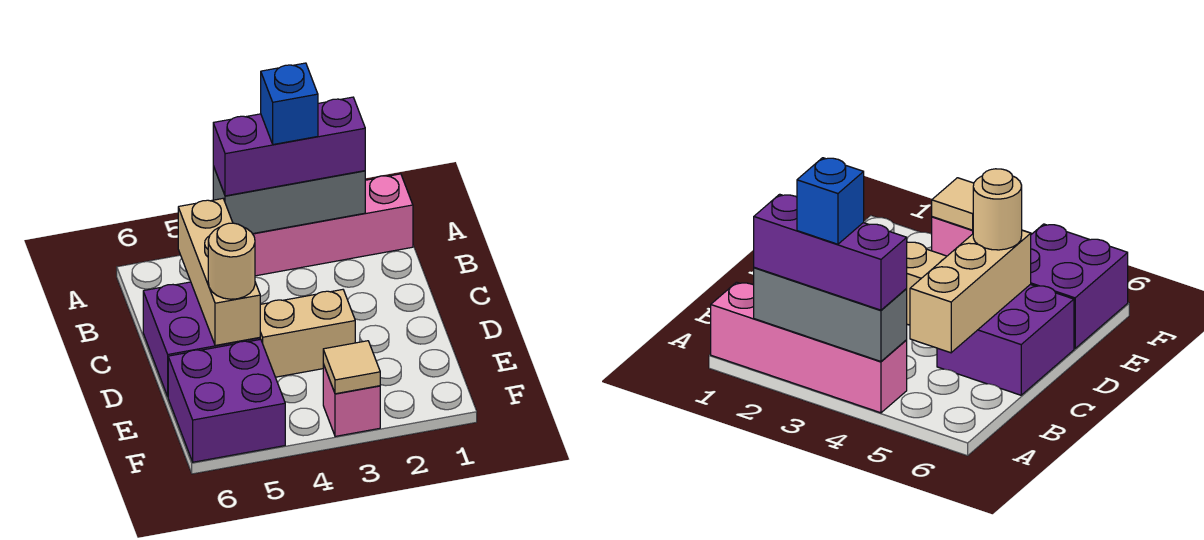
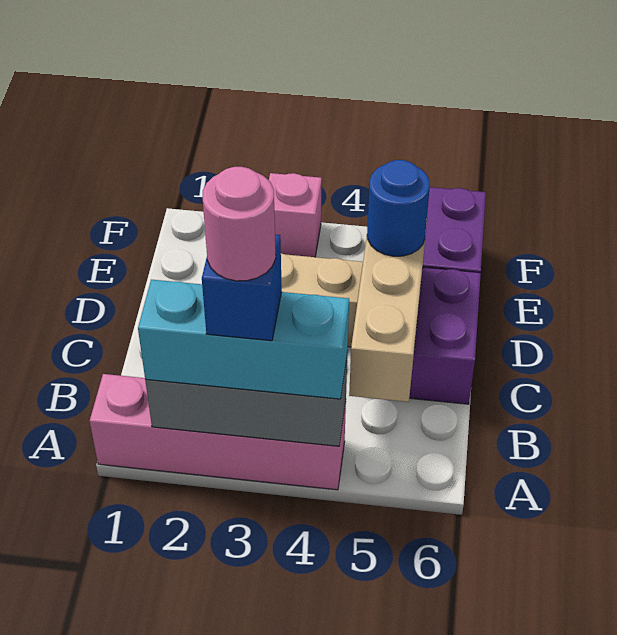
purple 1x3 brick [213,97,365,196] -> cyan 1x3 brick [138,280,349,399]
none -> pink 1x1 round brick [203,167,276,281]
tan 1x1 round brick [208,223,255,299] -> blue 1x1 round brick [367,160,430,256]
tan 1x1 tile [323,341,380,394] -> none

